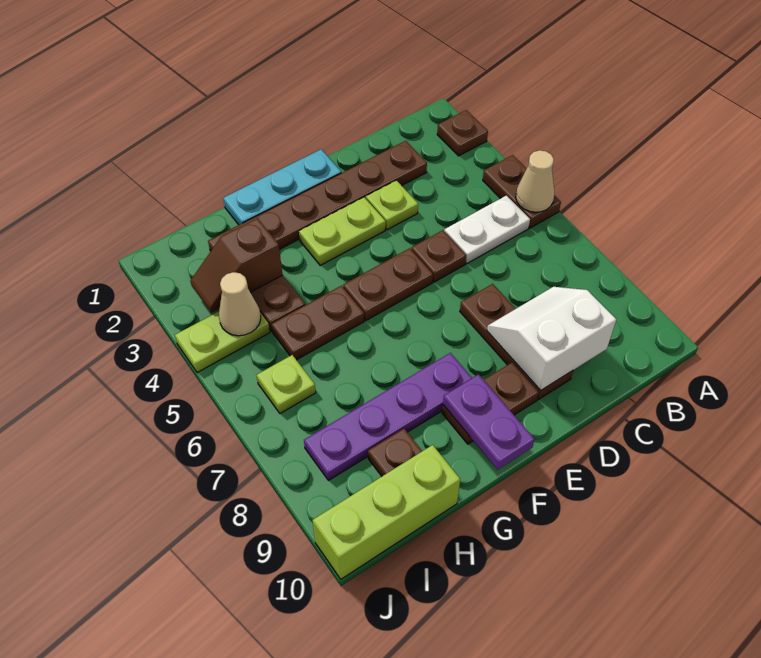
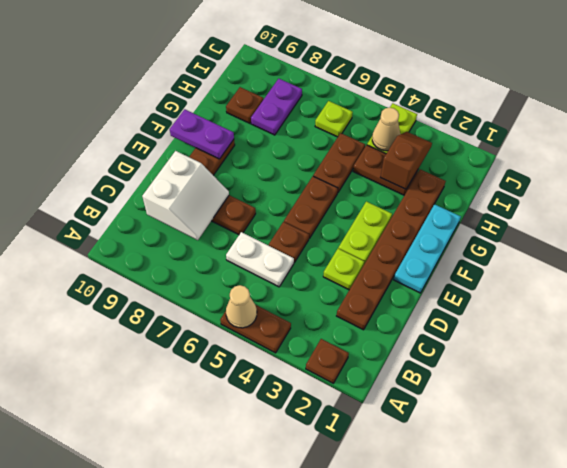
white 1x2 plate [444,196,530,264] -> white 1x2 plate turned to [226,232,294,287]
purple 1x4 plate [304,353,472,480] -> purple 1x2 plate [251,79,302,135]
lime 1x3 brick [313,445,460,579] -> none

